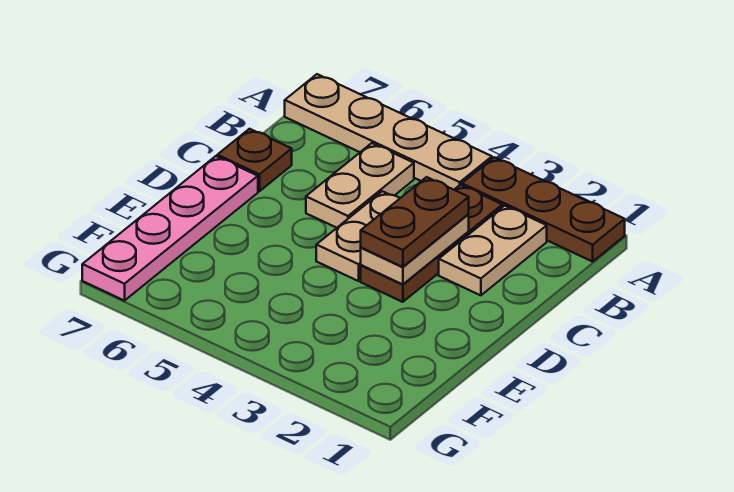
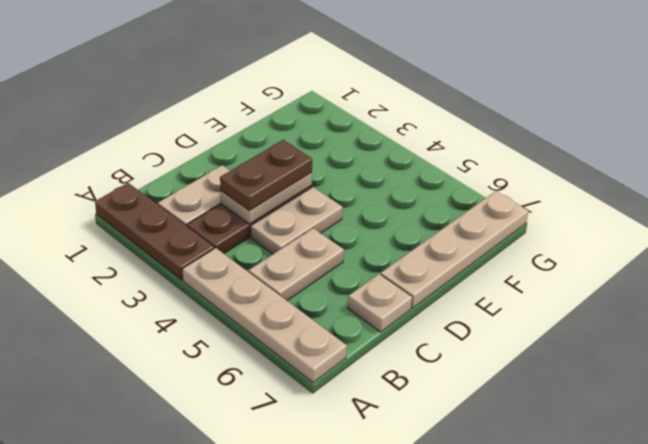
brown 1x1 plate [217,129,292,191] -> tan 1x1 plate [348,274,412,332]
pink 1x4 plate [82,156,258,301] -> tan 1x4 plate [381,191,528,308]

